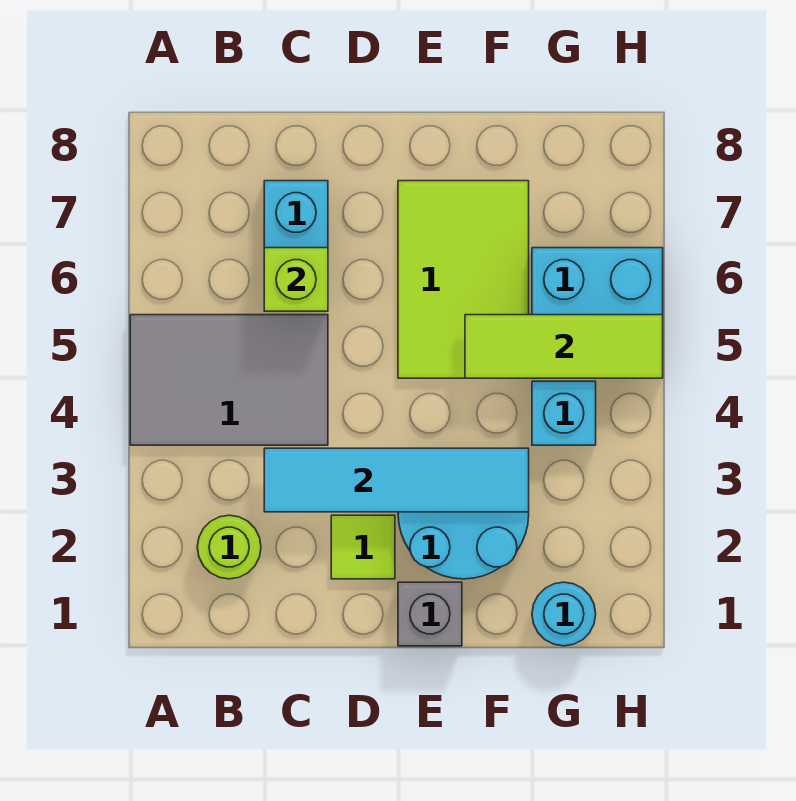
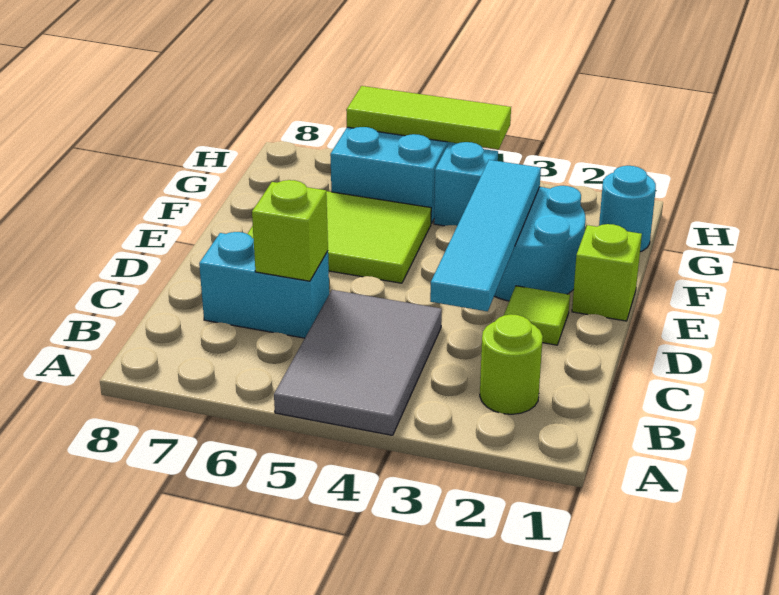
grey 1x1 brick [398,582,462,646] -> lime 1x1 brick [572,224,642,321]
lime 1x3 tile [465,315,663,378] -> lime 1x3 tile turned to [346,86,511,149]

